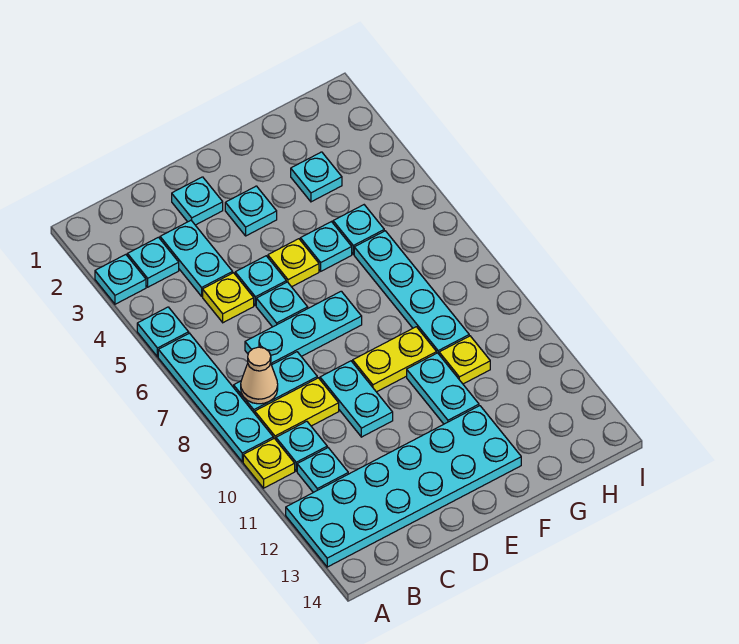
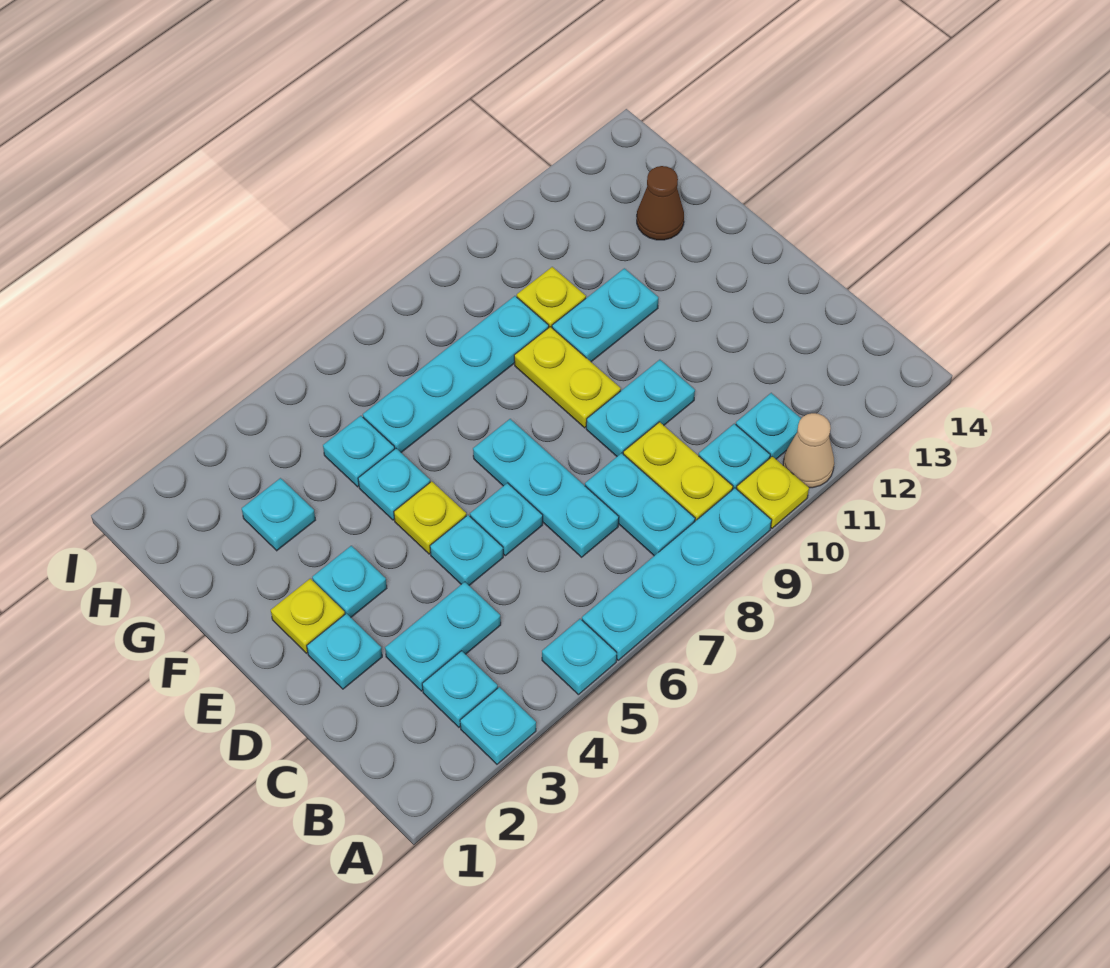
cyan 2x6 plate [286,406,521,567] -> none
tan 1x1 cone [241,347,278,404] -> tan 1x1 cone moved to [783,413,834,488]
yellow 1x1 plate [203,273,254,323] -> yellow 1x1 plate moved to [271,579,345,653]
none -> brown 1x1 cone [637,166,684,240]

